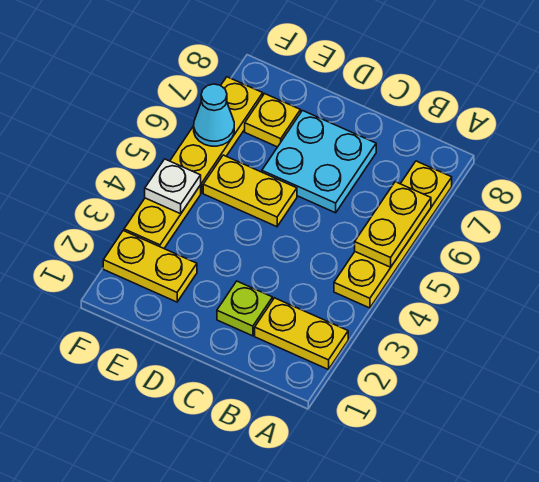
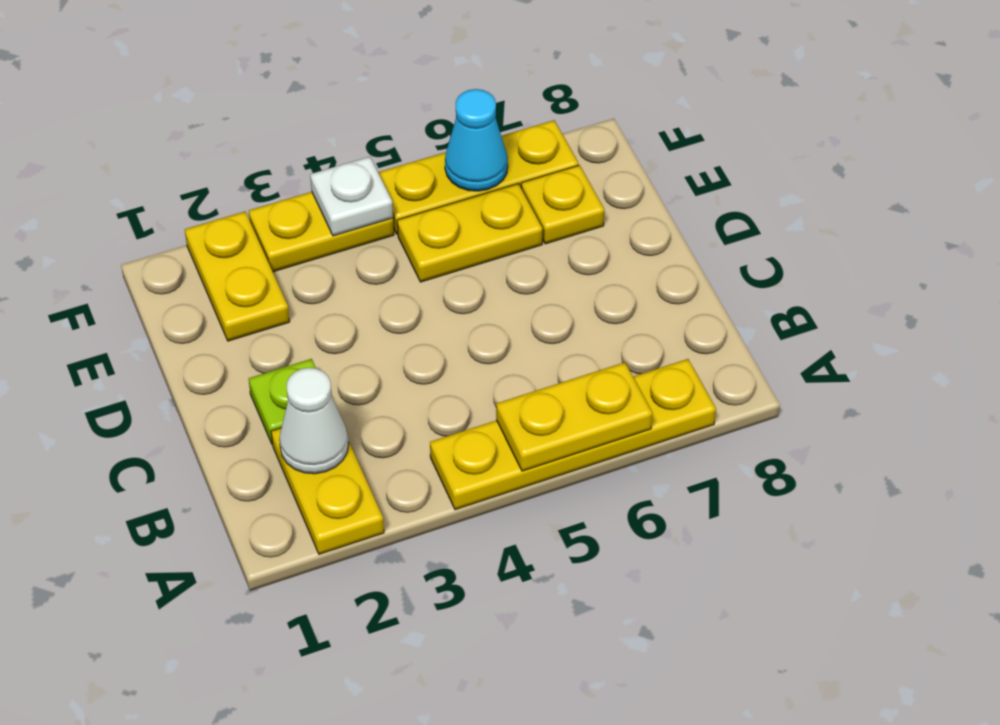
none -> white 1x1 cone [279,368,348,474]
cyan 2x2 plate [262,111,376,213] -> none
yellow 1x2 plate [203,155,297,227] -> yellow 1x2 plate turned to [397,184,543,282]

